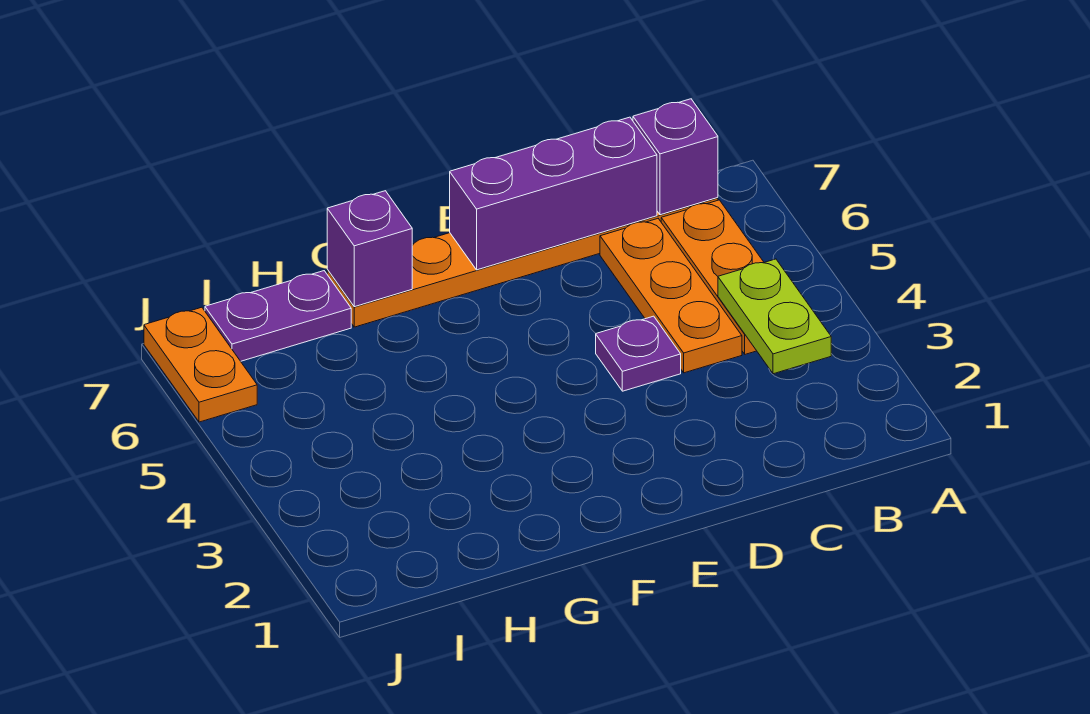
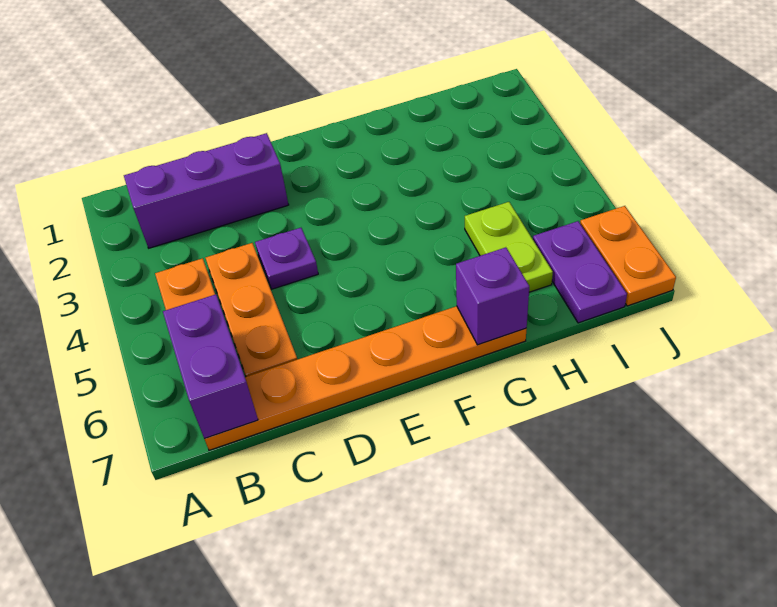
lime 1x2 plate [718,259,831,374] -> lime 1x2 plate moved to [465,202,553,292]
purple 1x1 brick [633,99,718,215] -> purple 1x2 brick [163,294,258,439]
purple 1x3 brick [450,117,657,270] -> purple 1x3 brick moved to [124,133,289,248]
purple 1x2 plate [205,271,351,361] -> purple 1x2 plate turned to [533,221,627,323]

